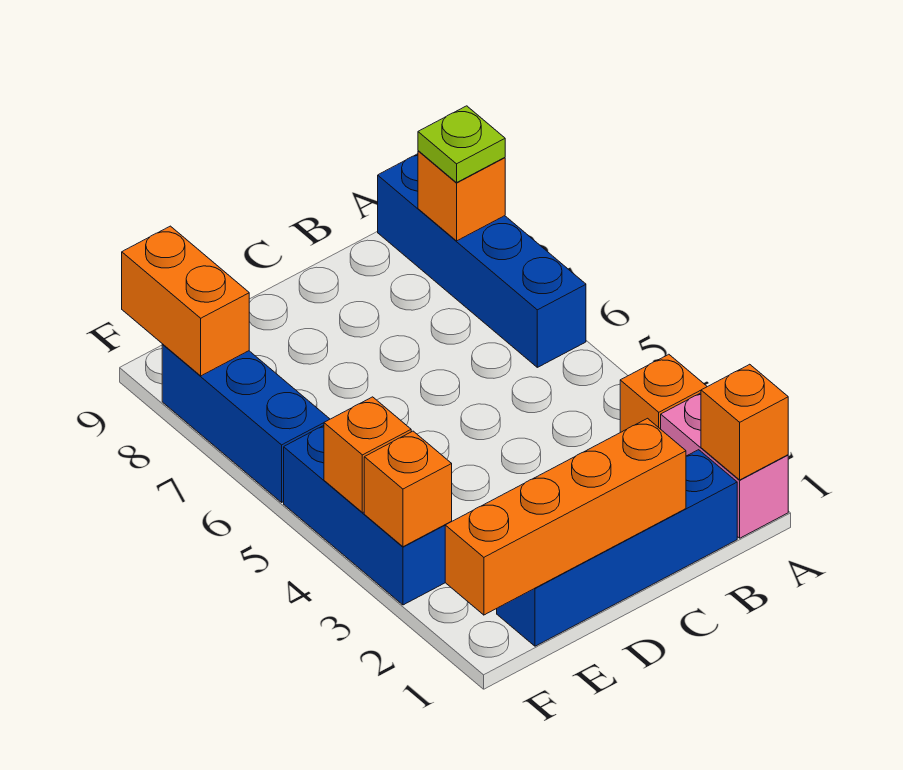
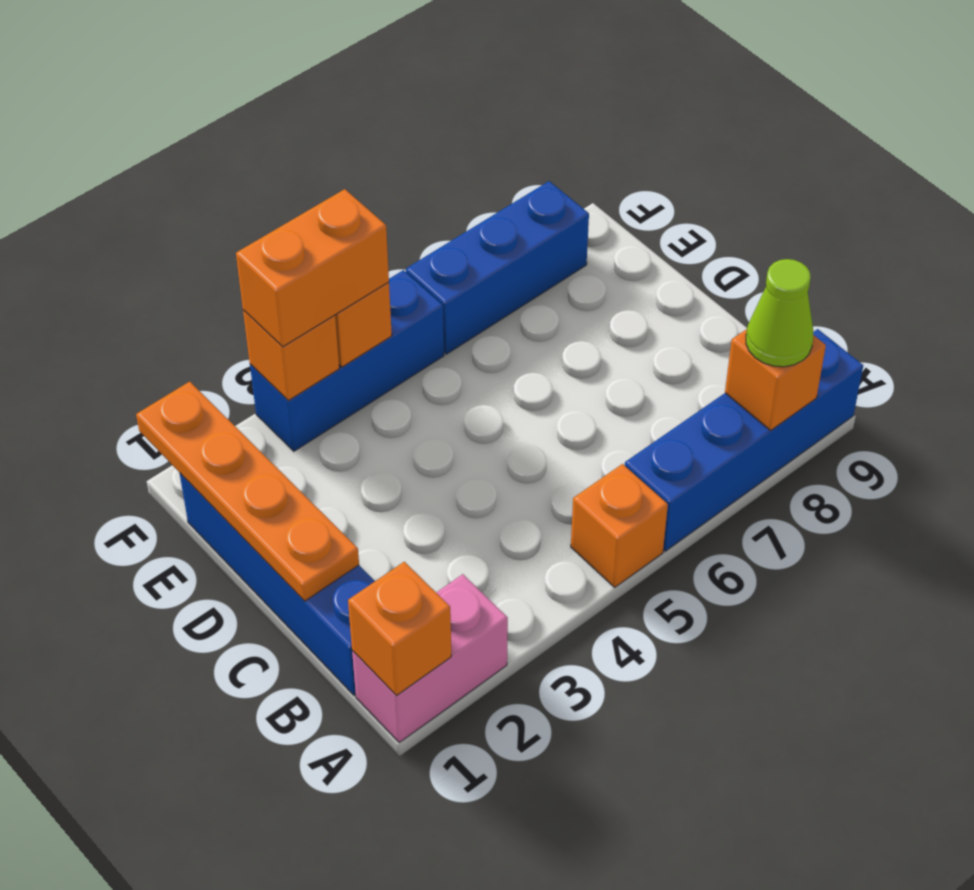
orange 1x1 brick [620,354,707,432] -> orange 1x1 brick moved to [571,464,668,587]
lime 1x1 plate [418,106,505,183] -> lime 1x1 cone [746,259,813,367]
orange 1x4 brick [445,418,686,615] -> orange 1x4 plate [136,382,359,601]
orange 1x2 brick [122,226,249,376] -> orange 1x2 brick moved to [236,189,389,347]

